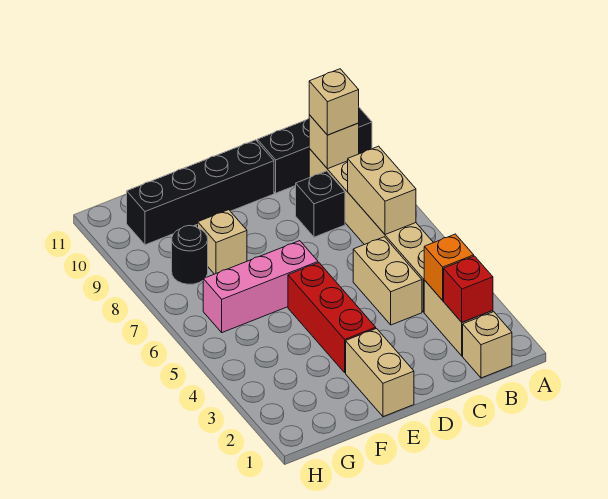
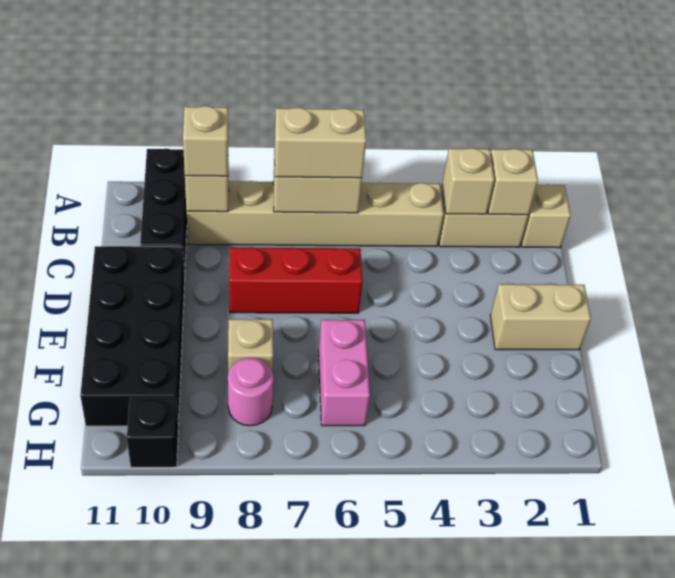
red 1x1 brick [444,256,493,322] -> tan 1x1 brick [488,149,538,215]
orange 1x1 brick [424,234,474,300] -> tan 1x1 brick [442,148,494,214]
tan 1x2 brick [353,237,422,325] -> tan 1x2 brick moved to [275,107,366,178]
black 1x1 brick [296,171,345,237] -> black 1x1 brick moved to [127,398,178,467]
black 1x4 brick [127,140,274,245] -> black 2x4 brick [80,246,185,426]
red 1x3 brick [288,263,376,373] -> red 1x3 brick moved to [229,247,363,313]
pink 1x3 brick [203,241,318,333] -> pink 1x2 brick [319,320,370,426]
black 1x1 round brick [172,225,208,284] -> pink 1x1 round brick [228,358,273,426]

